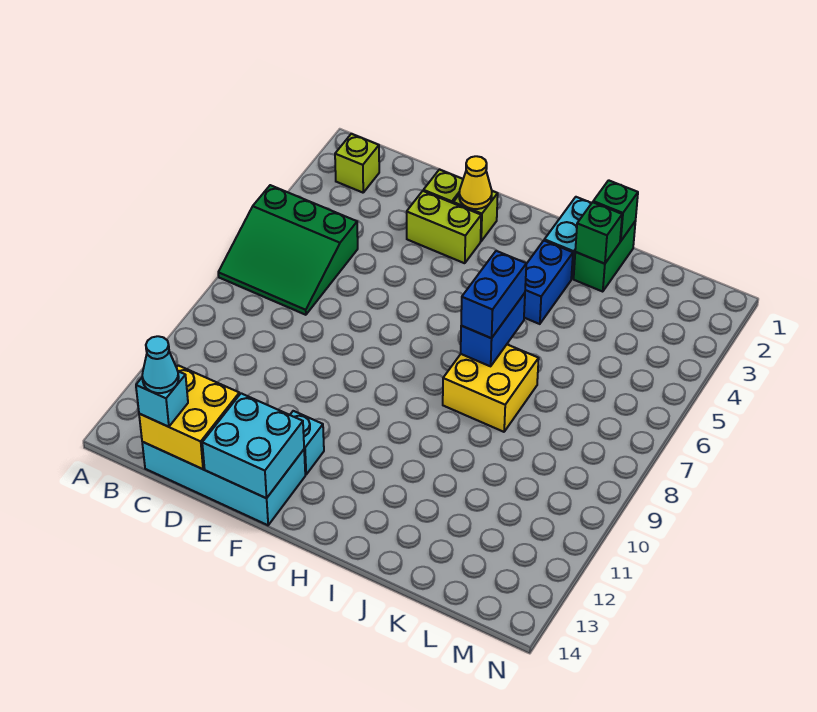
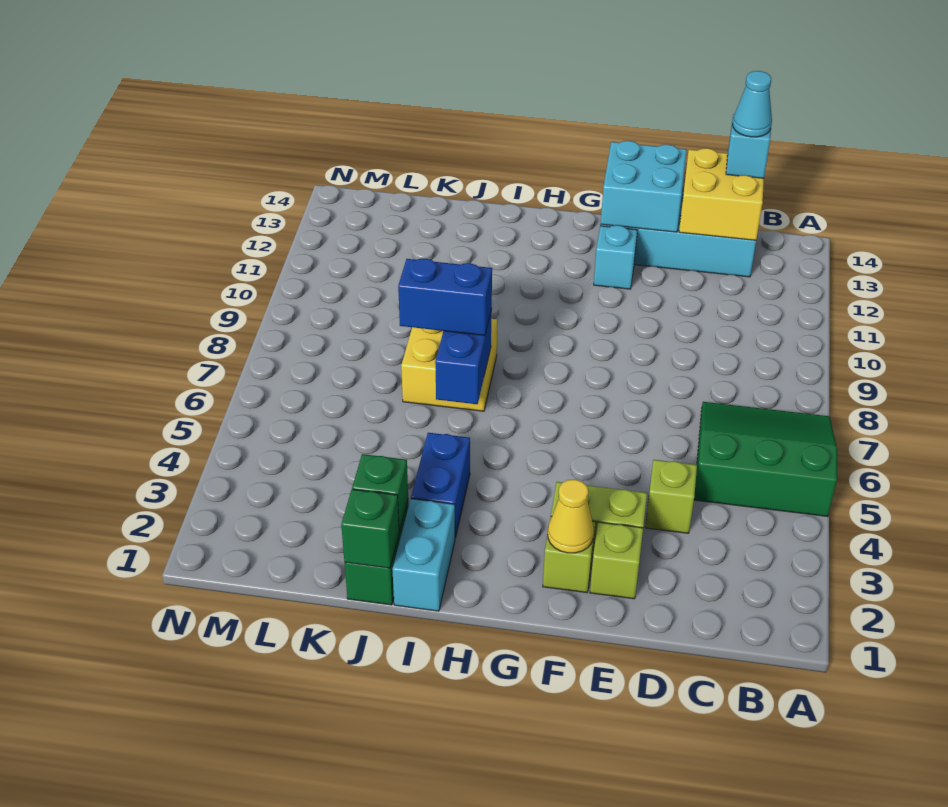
lime 1x1 brick [335,134,379,193] -> lime 1x1 brick moved to [645,460,697,533]
blue 1x2 brick [461,251,526,338] -> blue 1x2 brick turned to [398,259,492,335]

